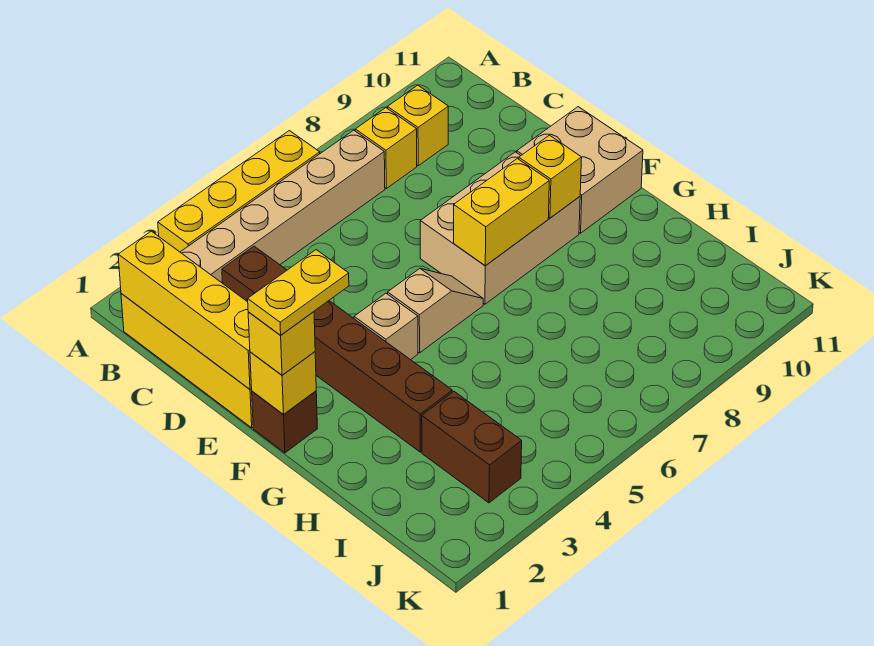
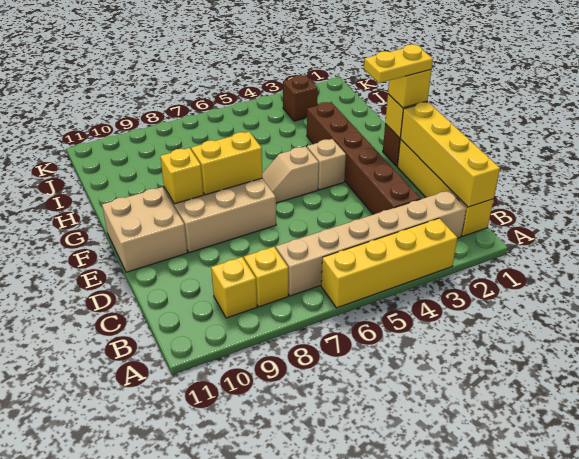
brown 1x2 brick [422,392,522,503] -> brown 1x1 brick [283,75,318,121]

